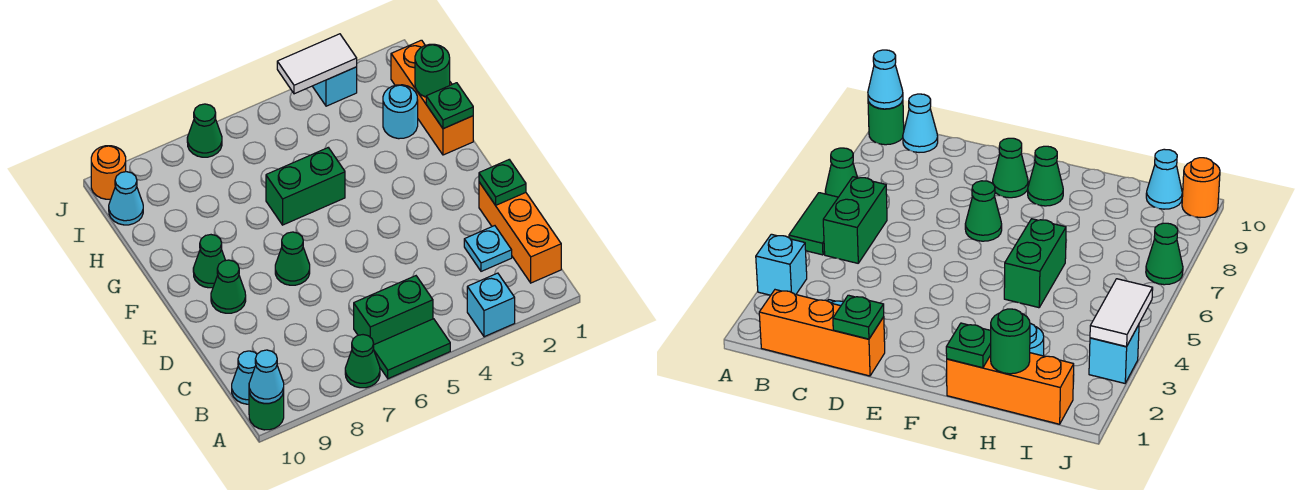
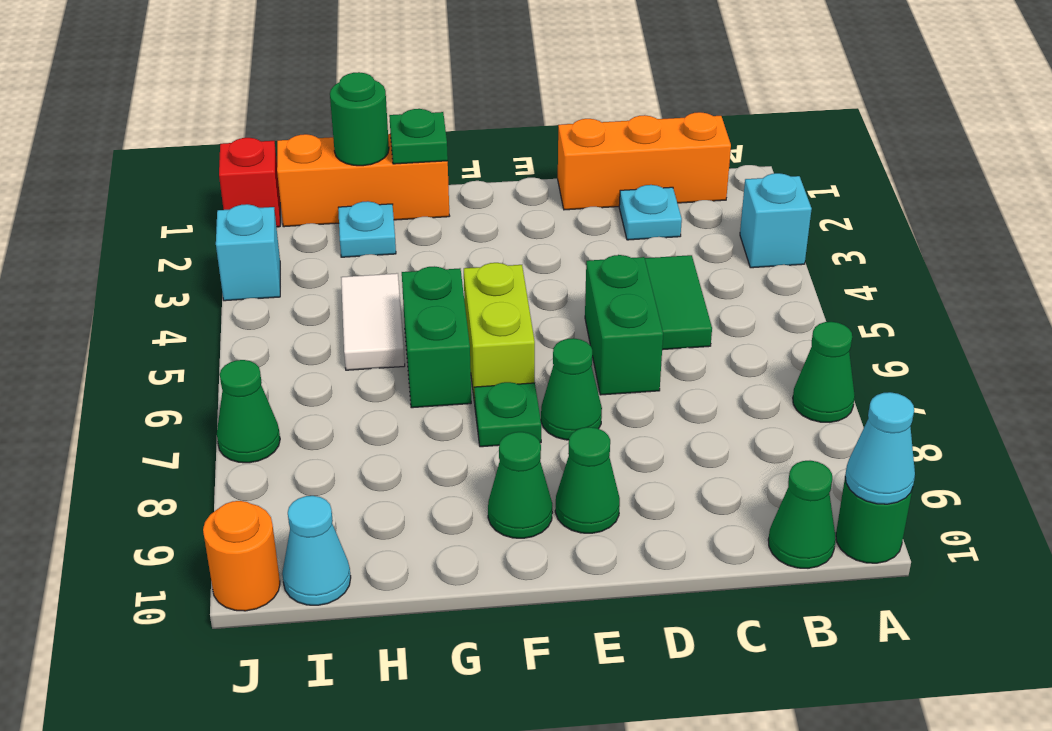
green 1x2 tile [373,319,450,379] -> green 1x2 tile moved to [645,255,712,350]
green 1x2 brick [354,276,433,344] -> green 1x2 brick moved to [585,255,663,395]
cyan 1x1 cone [232,351,257,404] -> green 1x1 cone [768,461,836,568]
green 1x1 plate [479,160,526,205] -> green 1x1 plate moved to [474,382,541,447]
none -> lime 1x2 brick [464,263,535,403]
cyan 1x1 round brick [383,85,418,139] -> cyan 1x1 plate [338,201,396,257]
none -> red 1x1 brick [219,138,280,227]
white 1x2 tile [277,34,357,94] -> white 1x2 tile moved to [341,273,405,370]

